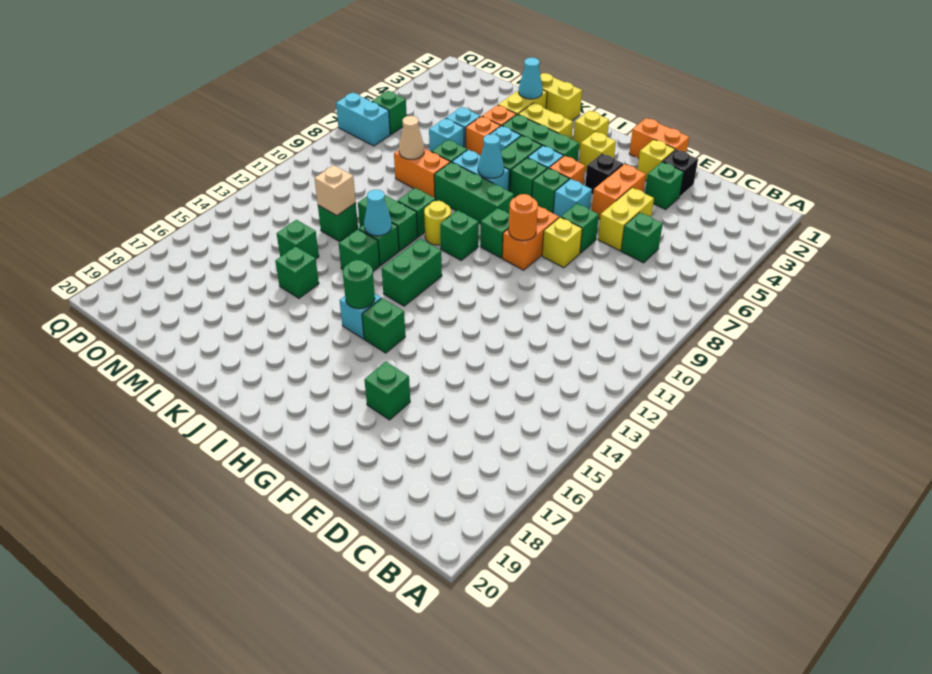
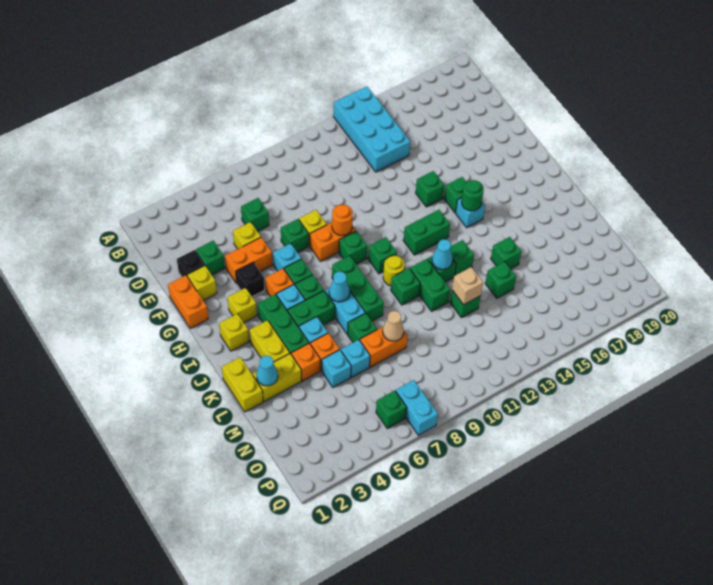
none -> cyan 2x4 brick [333,86,410,172]
yellow 1x2 brick [598,188,654,251] -> yellow 1x1 brick [233,222,261,249]
green 1x1 brick [365,362,410,420] -> green 1x1 brick moved to [416,171,444,207]
orange 1x2 brick [394,148,450,198] -> orange 1x2 brick turned to [360,327,408,367]

